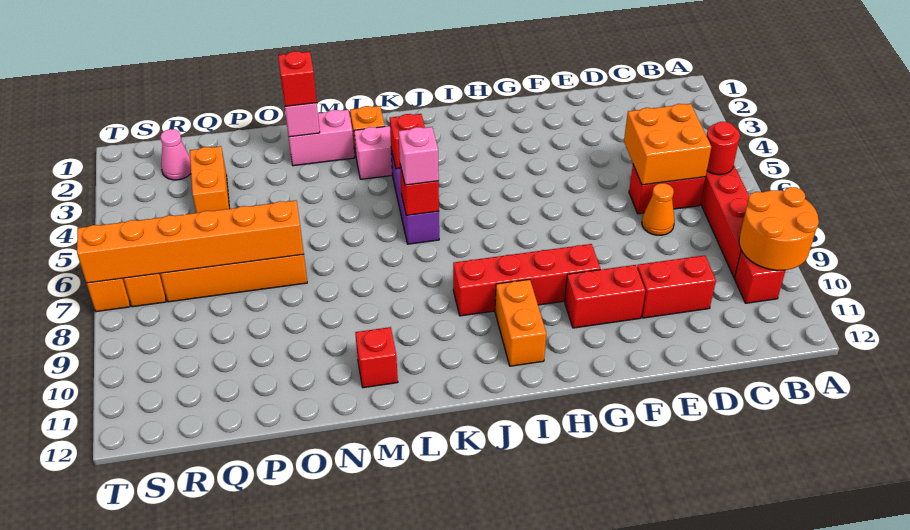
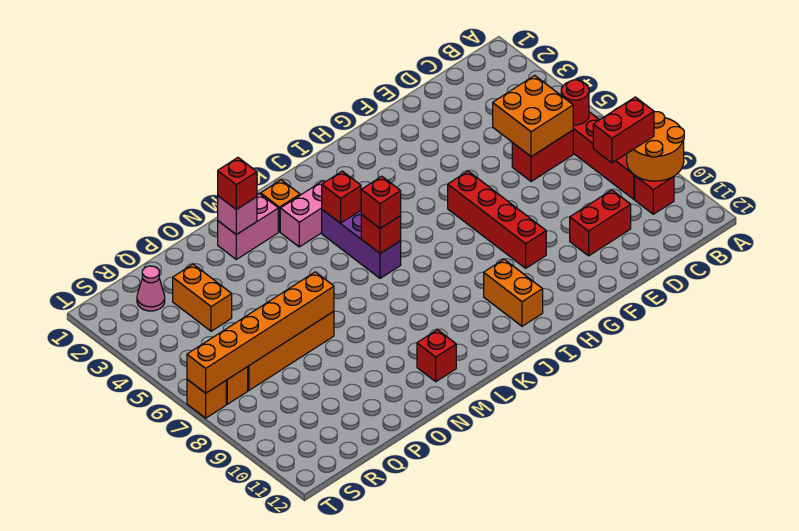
orange 1x1 cone [642,183,675,235] -> none
red 1x2 brick [565,265,645,328] -> red 1x2 brick moved to [593,97,654,163]
red 1x4 brick [453,244,600,316] -> red 1x4 brick turned to [448,171,546,268]
pink 1x1 brick [399,127,439,185] -> red 1x1 brick [361,176,401,228]

